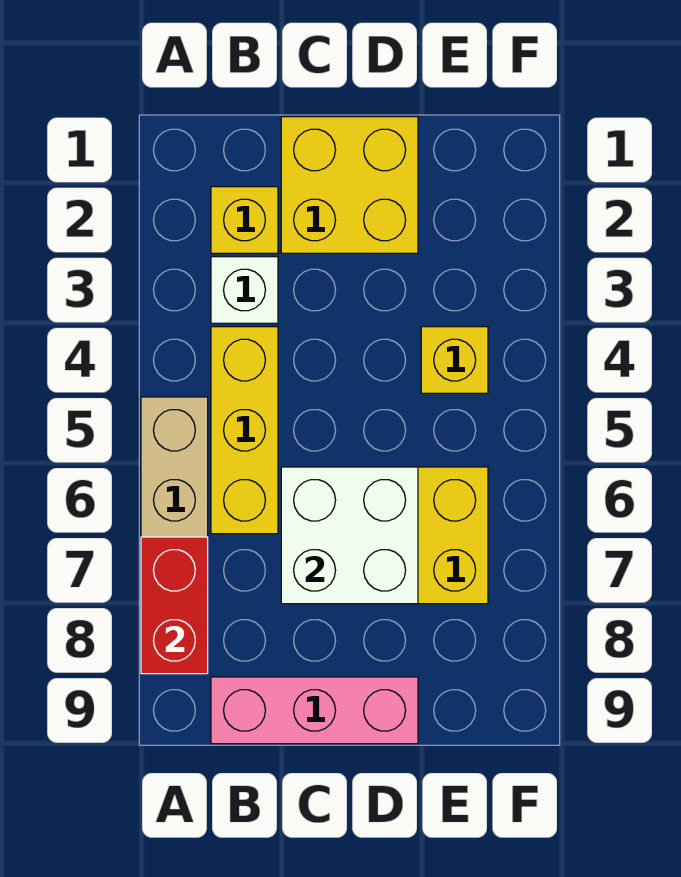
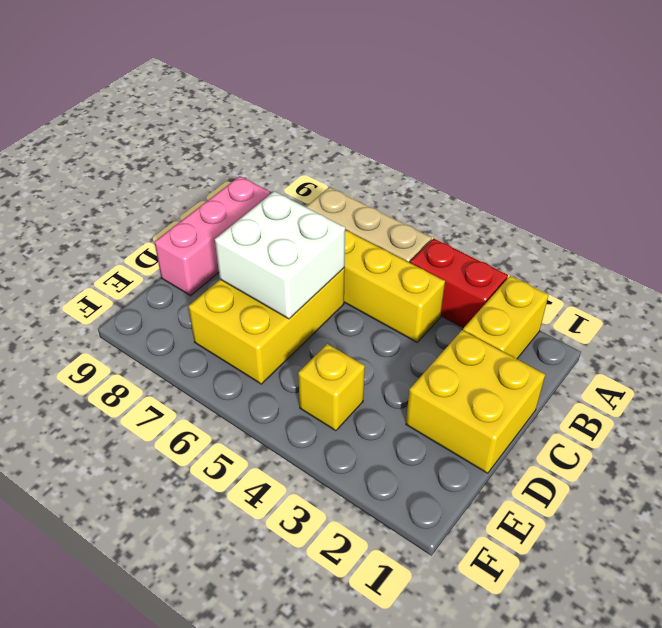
red 1x2 brick [141,537,208,674] -> red 1x2 brick moved to [410,238,508,328]
yellow 1x1 brick [211,187,278,253] -> yellow 1x2 brick [463,276,549,359]
white 1x1 brick [211,257,278,323] -> none

